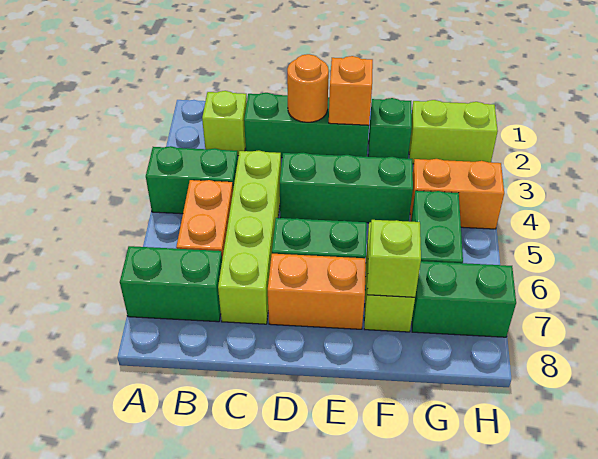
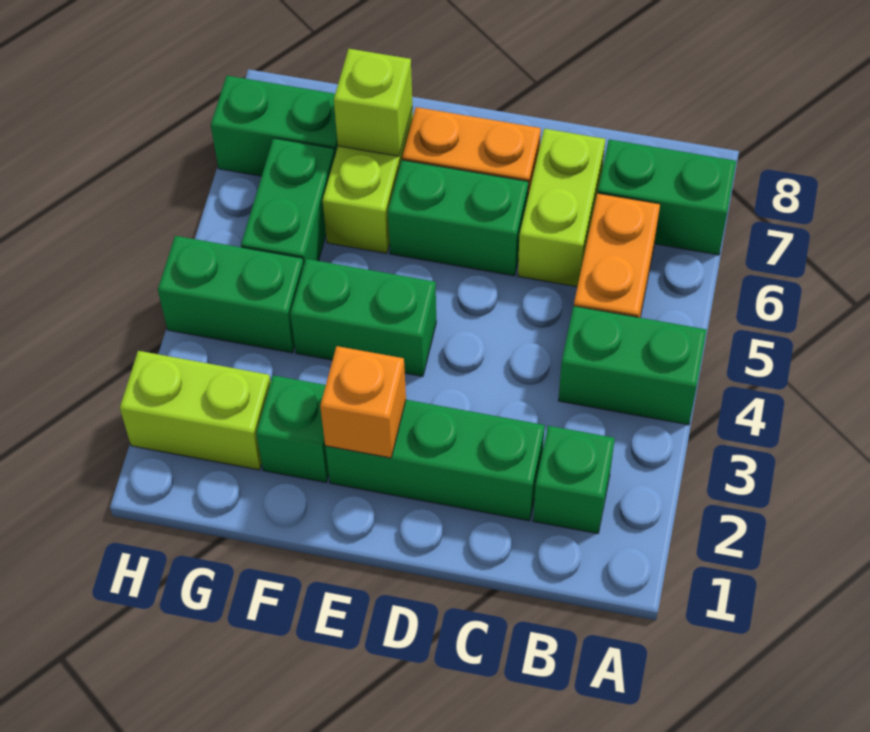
lime 1x1 brick [202,91,247,156] -> green 1x1 brick [533,426,615,534]
lime 1x4 brick [218,150,281,324] -> lime 1x2 brick [518,129,606,287]
orange 1x1 round brick [287,54,329,122] -> none
green 1x3 brick [280,153,413,223] -> green 1x2 brick [290,259,436,376]
orange 1x2 brick [410,159,504,229] -> green 1x2 brick [158,236,304,353]

